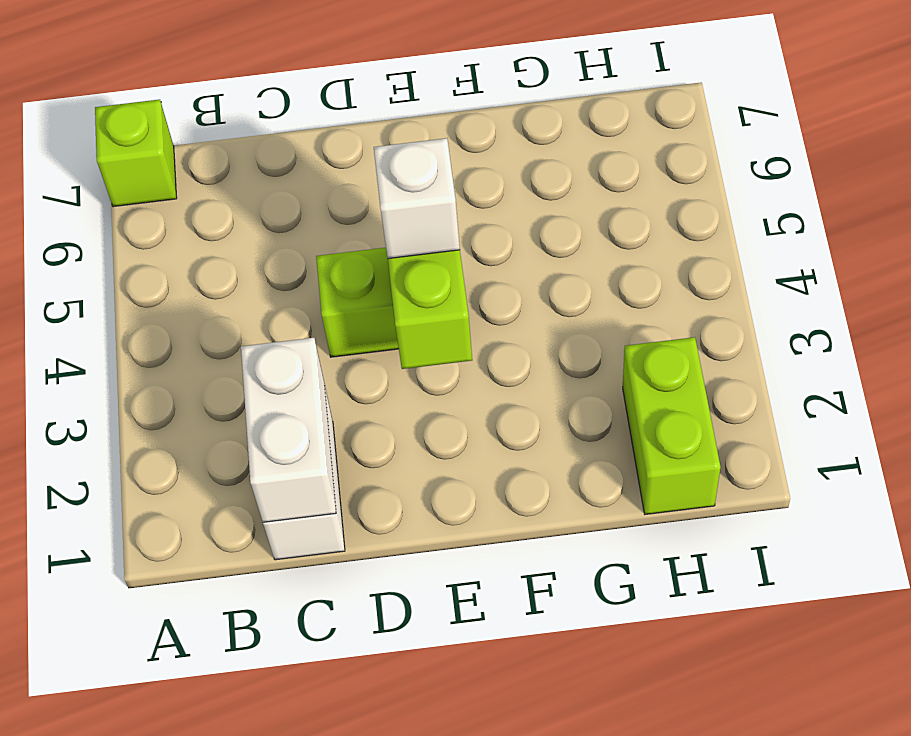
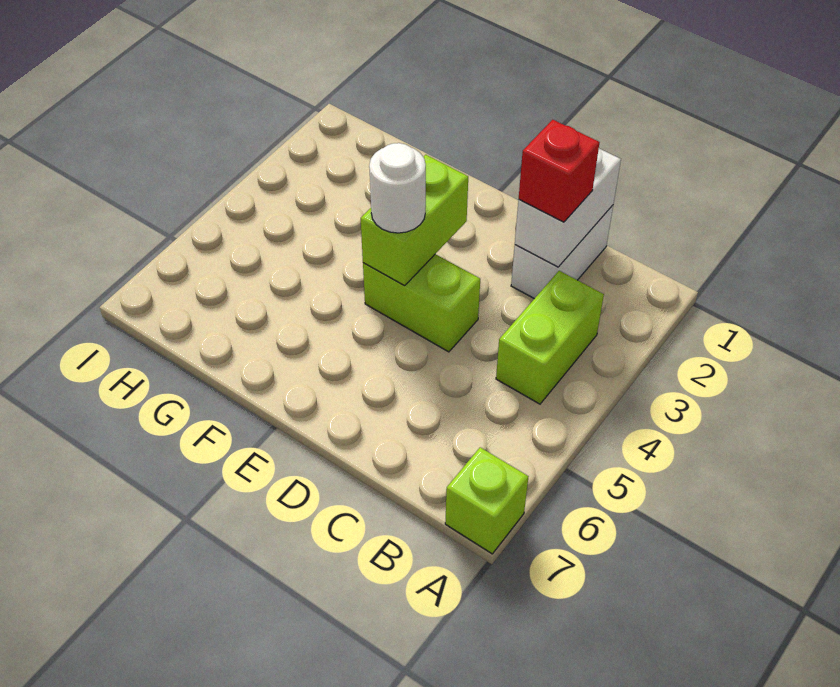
none -> red 1x1 brick [519,120,600,222]
white 1x1 brick [374,138,460,259] -> white 1x1 round brick [369,143,426,233]
lime 1x2 brick [623,337,721,514] -> lime 1x2 brick moved to [496,271,604,404]

